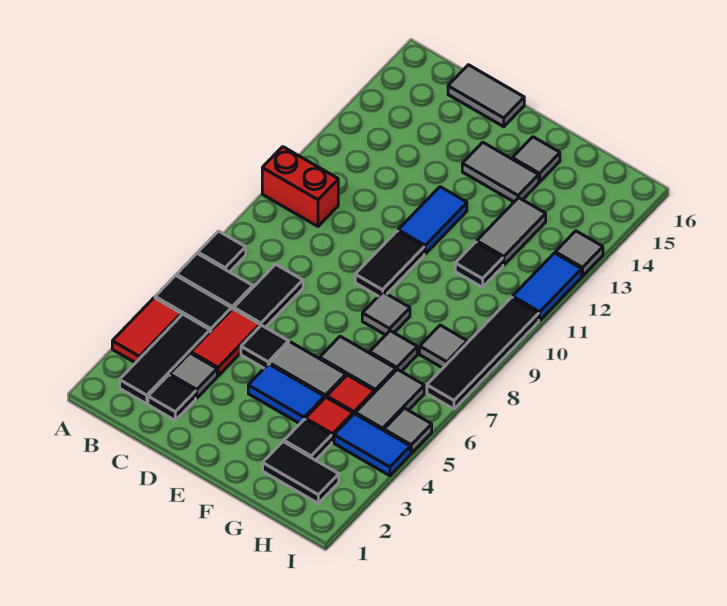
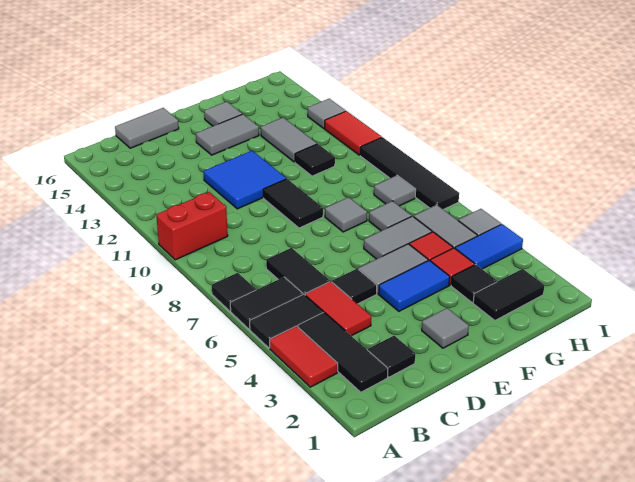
grey 1x1 tile [170,353,217,398] -> grey 1x1 tile moved to [422,308,469,348]
blue 1x2 tile [398,187,467,254] -> blue 2x2 tile [203,151,286,209]
blue 1x2 tile [513,253,582,320] -> red 1x2 tile [325,111,382,155]

